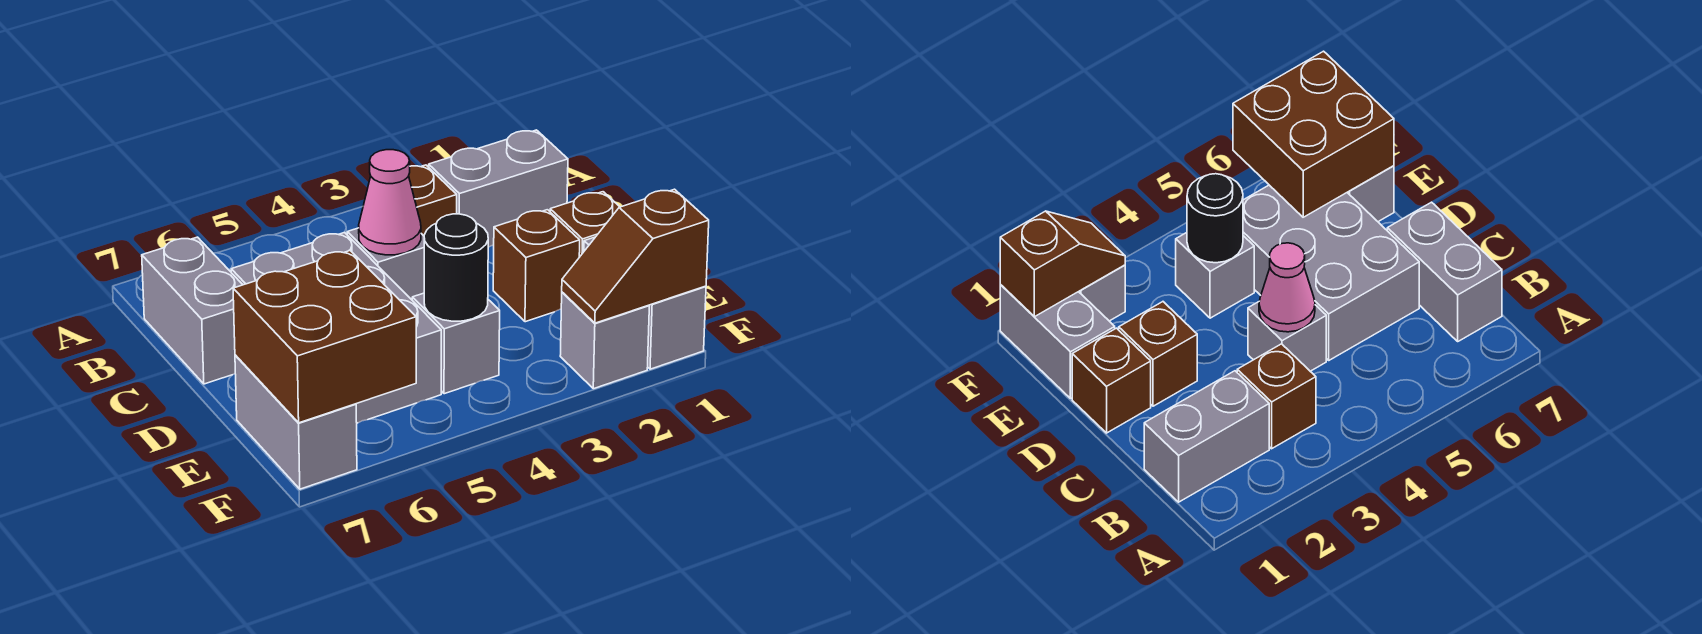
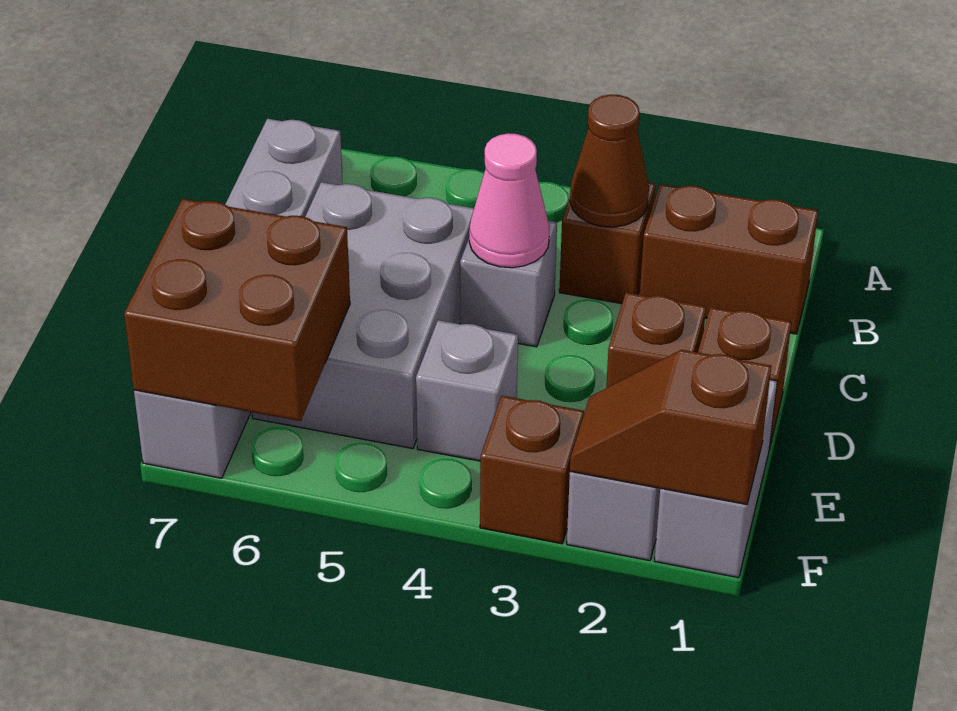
grey 1x2 brick [429,130,568,247] -> brown 1x2 brick [640,184,818,334]
none -> brown 1x1 cone [570,95,649,227]
black 1x1 round brick [424,214,488,321] -> none
none -> brown 1x1 brick [480,396,584,544]

